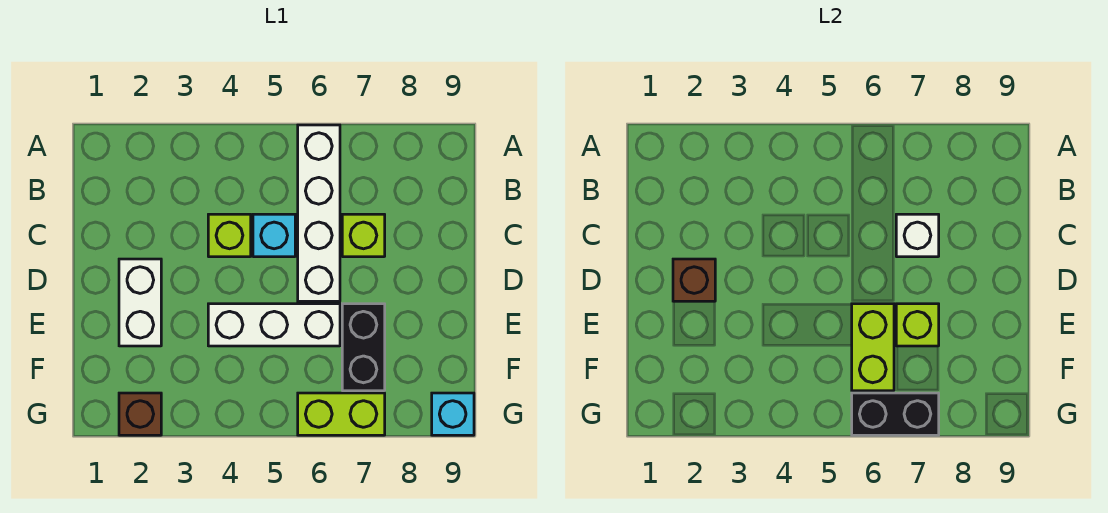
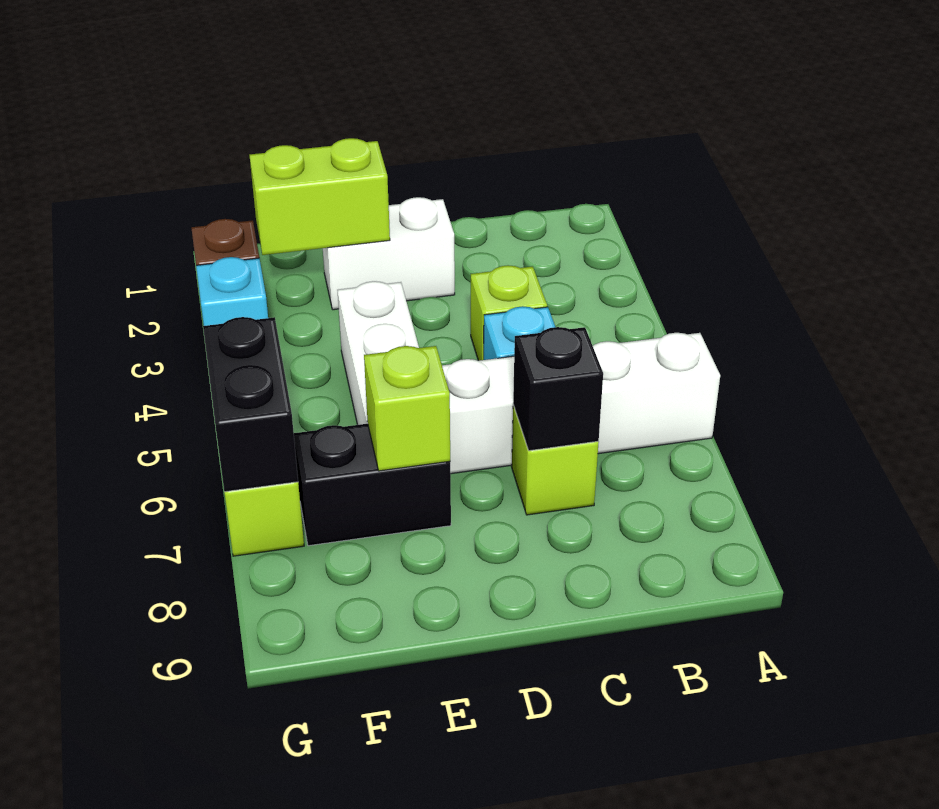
white 1x1 brick [896,214,939,257] -> black 1x1 brick [513,327,603,451]
brown 1x1 brick [673,259,715,301] -> none
lime 1x2 brick [852,304,894,391] -> lime 1x2 brick moved to [250,138,390,255]
cyan 1x1 brick [432,393,474,435] -> cyan 1x1 brick moved to [196,257,268,326]

